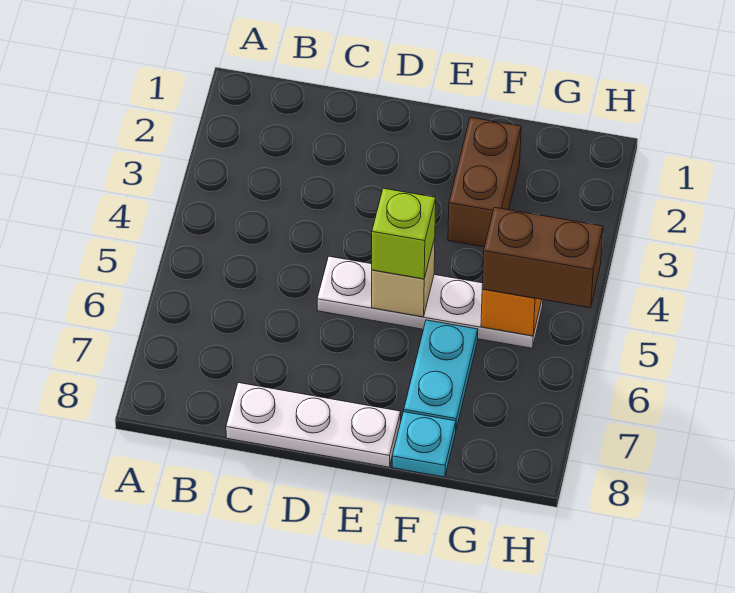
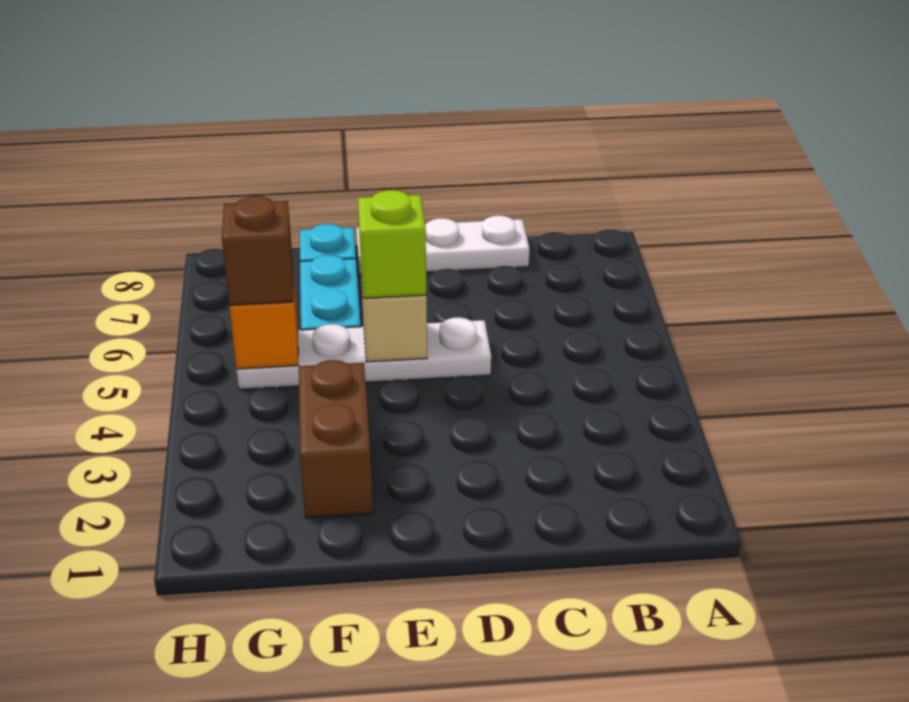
brown 1x2 brick [482,207,603,308] -> brown 1x1 brick [222,196,293,305]

